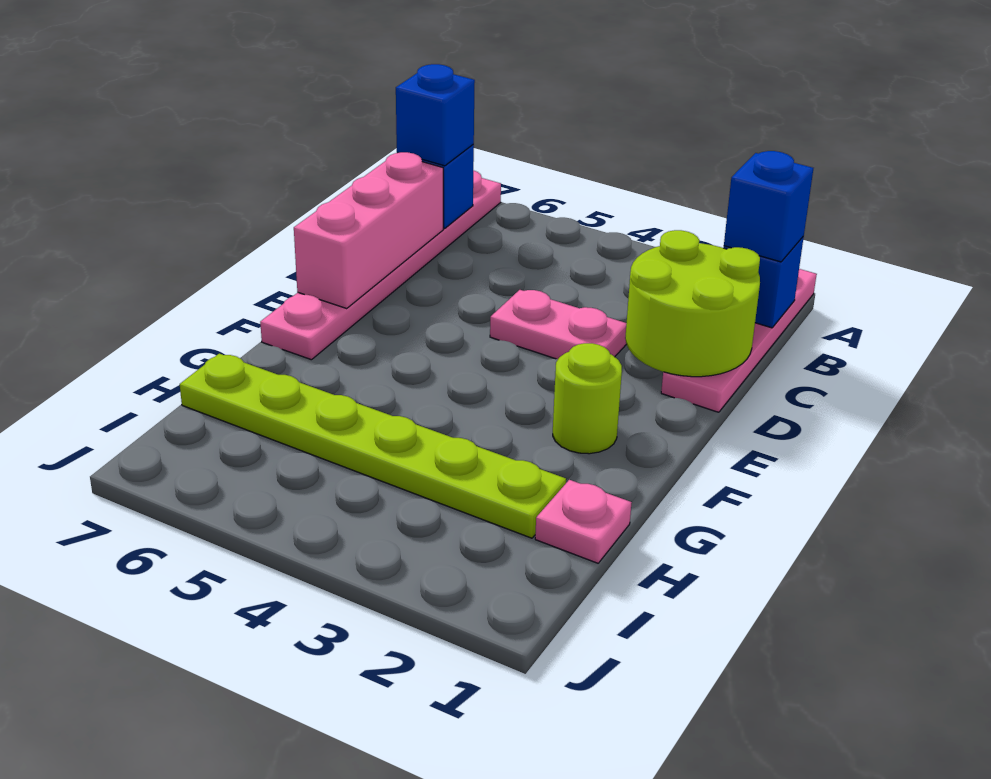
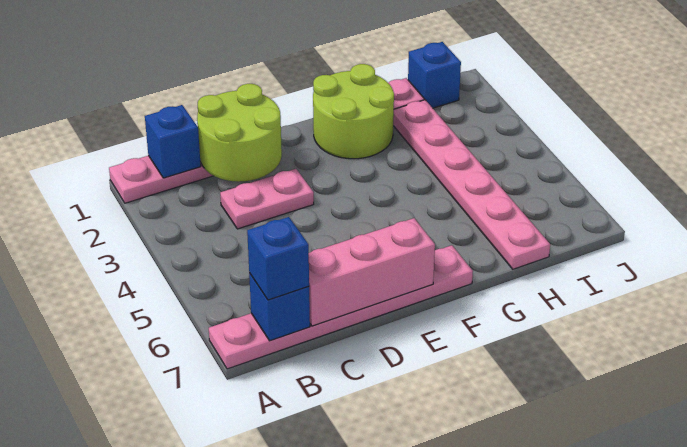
blue 1x1 brick [724,151,813,262] -> blue 1x1 brick moved to [408,42,461,108]
pink 1x2 plate [490,290,627,359] -> pink 1x2 plate turned to [220,169,314,229]
lime 1x1 round brick [553,343,622,454] -> lime 2x2 round brick [313,64,394,159]
lime 1x6 plate [180,354,566,538] -> pink 1x6 plate [393,100,550,269]

